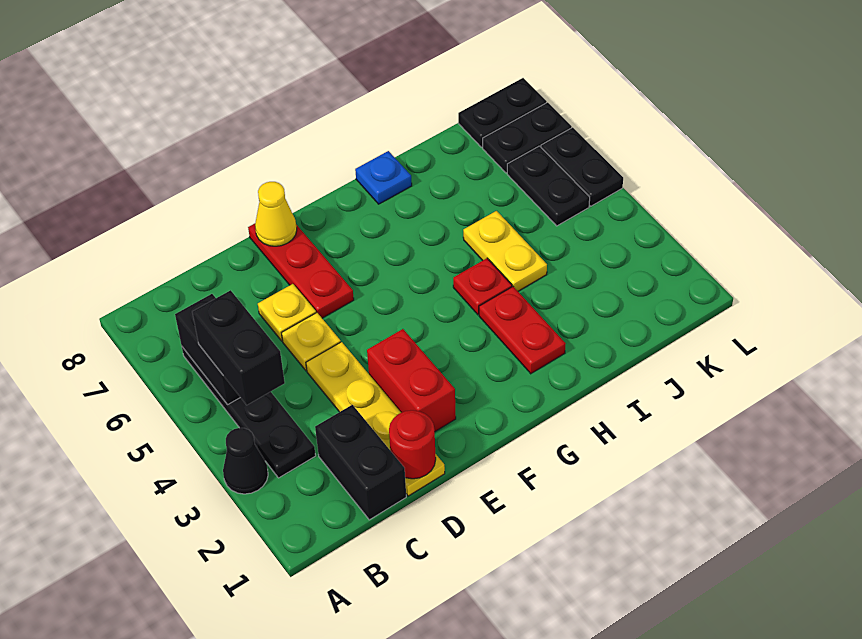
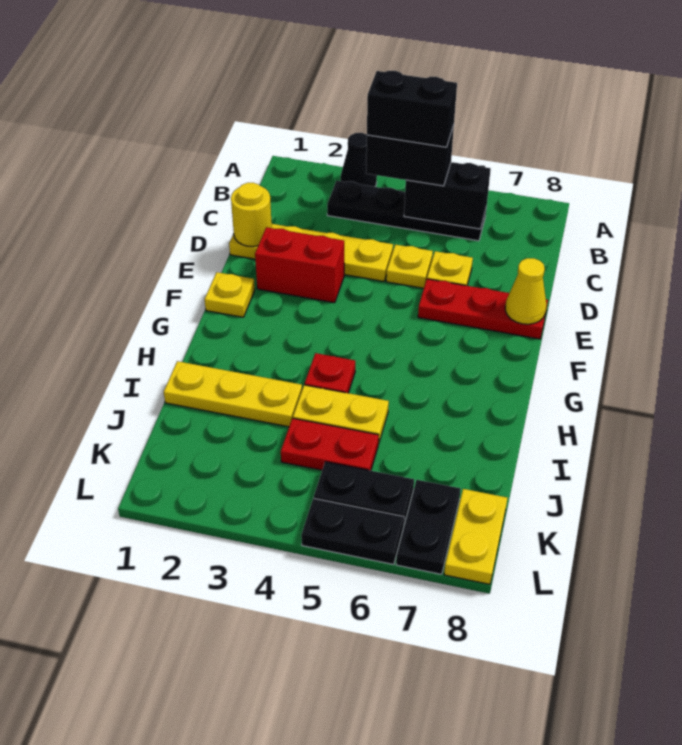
black 1x2 brick [315,405,406,520] -> black 1x2 brick moved to [367,71,457,147]
red 1x1 round brick [389,410,436,479] -> yellow 1x1 round brick [231,183,272,247]
none -> yellow 1x1 plate [205,272,255,317]
red 1x2 plate [479,287,566,374] -> red 1x2 plate moved to [281,418,379,471]
blue 1x1 plate [355,151,412,204] -> none
none -> yellow 1x3 plate [164,361,302,427]
black 1x2 plate [458,78,547,147] -> yellow 1x2 plate [444,489,507,584]

